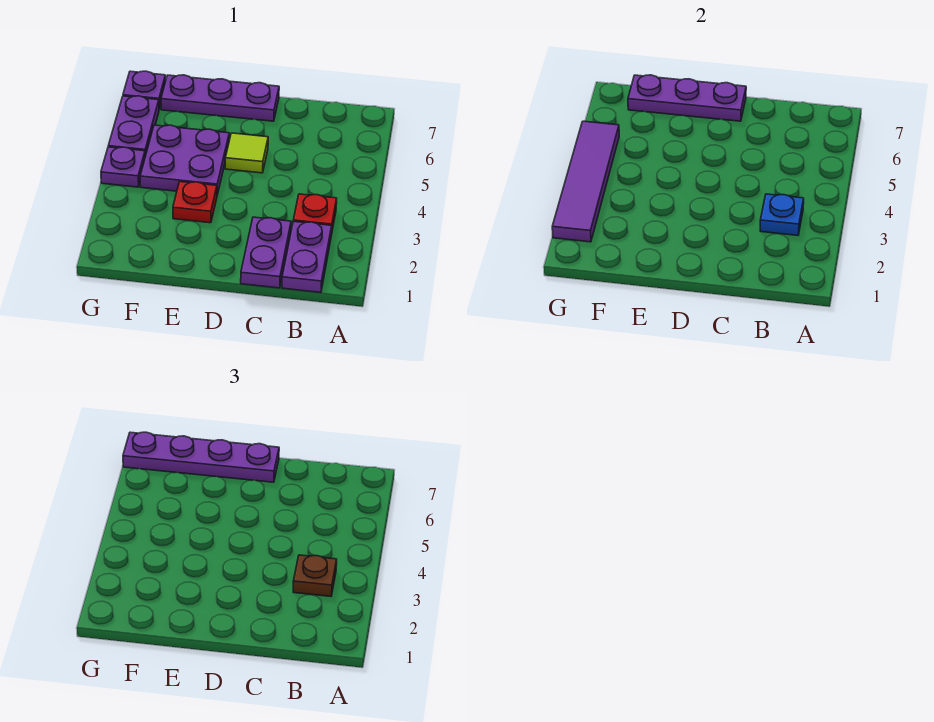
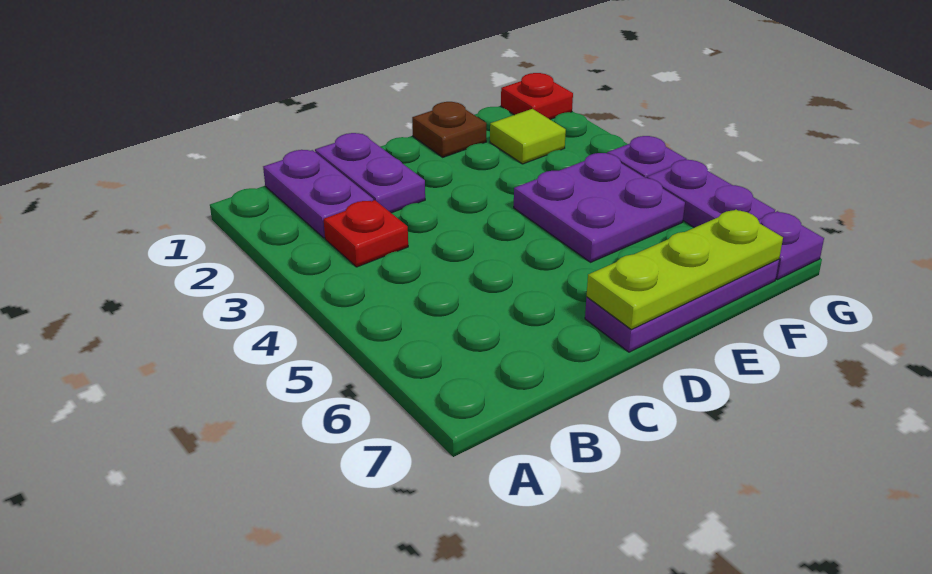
blue 1x1 plate [760,194,804,235] -> none
brown 1x1 plate [293,555,337,596] -> brown 1x1 plate moved to [412,102,486,157]
lime 1x1 tile [225,133,268,173] -> lime 1x1 tile moved to [490,109,566,164]
purple 1x3 plate [628,75,746,121] -> lime 1x3 plate [587,210,783,330]
purple 1x4 plate [123,432,279,482] -> none
red 1x1 plate [173,182,217,223] -> red 1x1 plate moved to [501,73,573,120]
purple 1x4 tile [552,121,619,242] -> none

